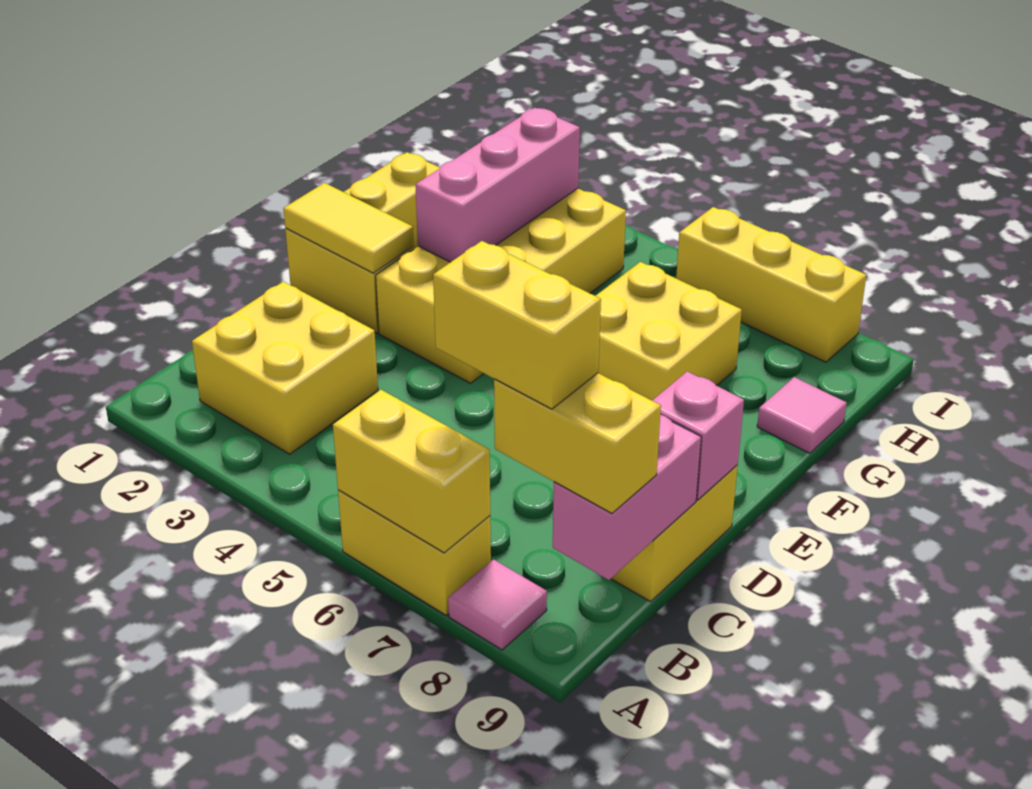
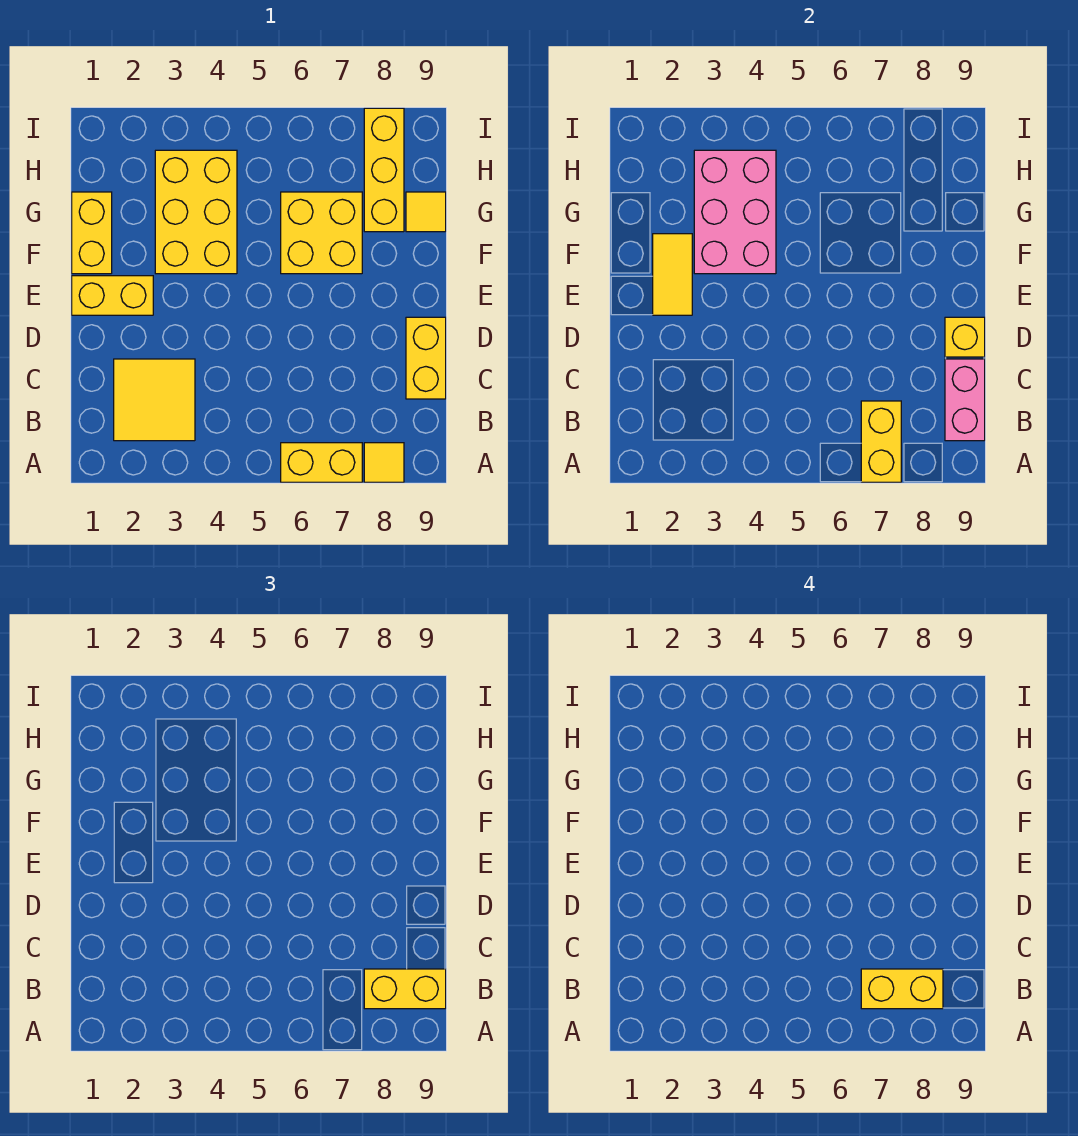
yellow 1x2 brick [333,390,490,553] -> yellow 1x2 brick turned to [861,401,901,482]
pink 1x1 tile [448,559,547,650] -> yellow 1x1 tile [364,443,404,482]
yellow 2x2 brick [192,282,378,454] -> yellow 2x2 tile [114,359,195,441]
pink 1x1 brick [652,371,744,500] -> yellow 1x1 brick [945,317,985,357]
yellow 1x2 tile [283,183,414,273] -> yellow 1x2 tile turned to [653,234,692,315]
yellow 2x4 brick [376,188,626,383] -> yellow 2x3 brick [155,150,237,274]
pink 1x3 brick [415,108,580,262] -> pink 2x3 brick [694,150,776,274]
pink 1x1 tile [757,377,847,453] -> yellow 1x1 tile [406,192,446,232]
yellow 1x3 brick [676,207,866,362] -> yellow 1x3 brick turned to [364,108,404,232]

